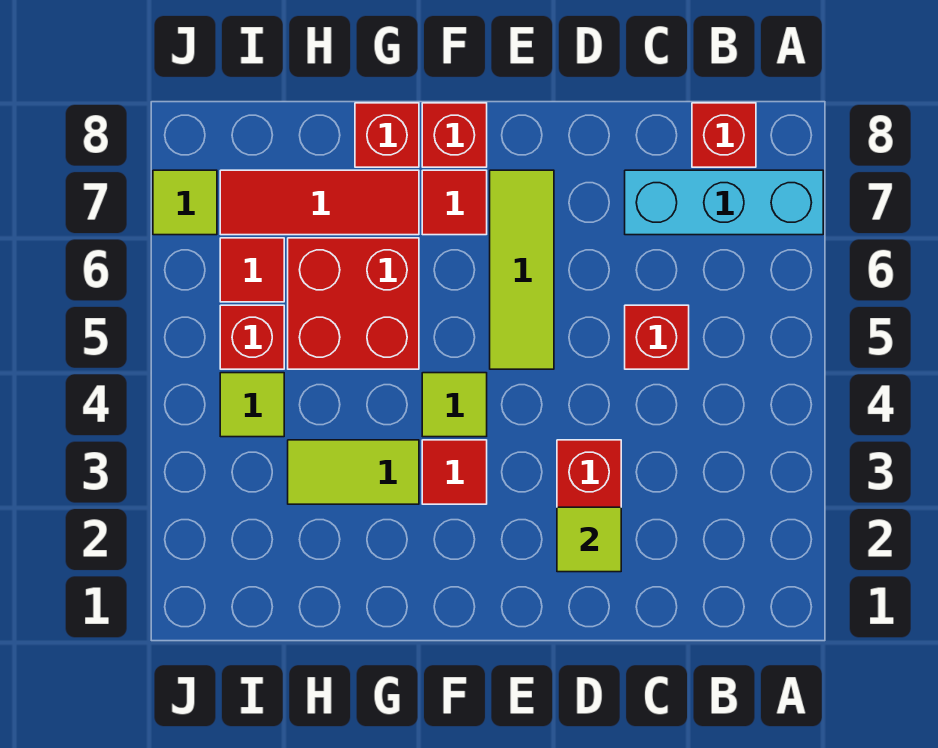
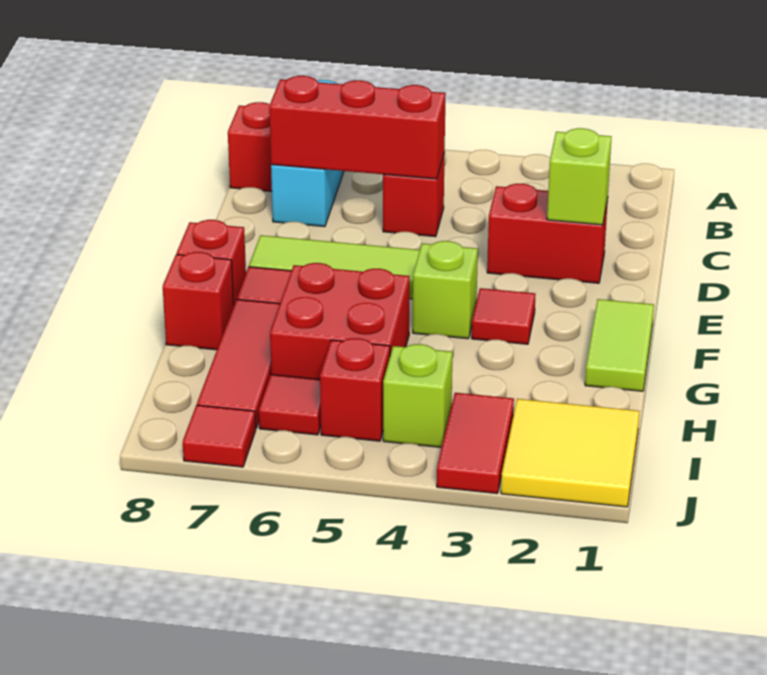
none -> red 1x3 brick [269,76,446,179]
lime 1x1 tile [557,507,621,572] -> lime 1x1 brick [547,128,612,225]
lime 1x1 tile [422,373,487,437] -> lime 1x1 brick [413,241,478,339]
lime 1x2 tile [288,440,419,504] -> lime 1x2 tile moved to [585,299,654,391]
none -> yellow 2x2 tile [501,399,639,507]
none -> red 1x2 tile [437,393,514,494]
lime 1x1 tile [220,373,284,437] -> lime 1x1 brick [383,344,453,447]
lime 1x1 tile [153,170,217,235] -> red 1x1 tile [183,405,256,467]

